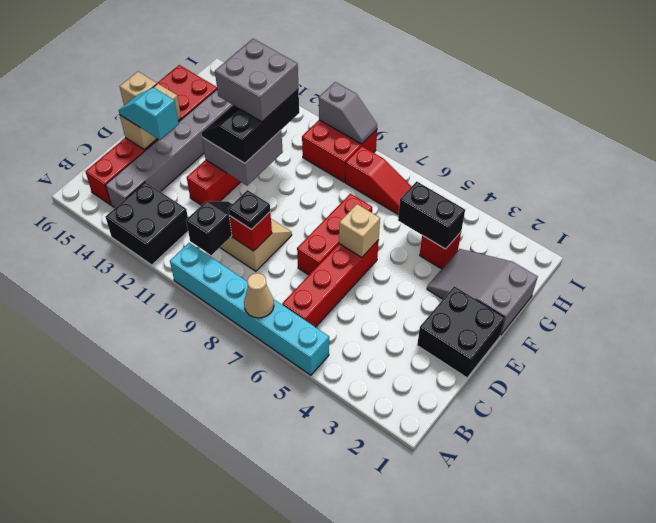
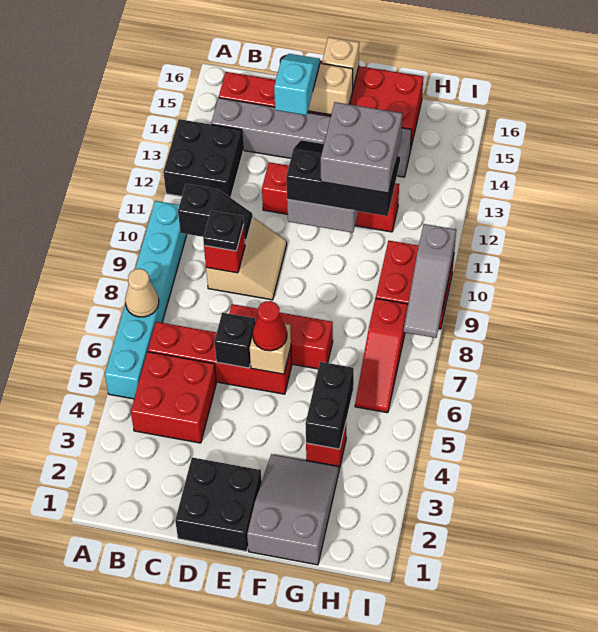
none -> red 2x2 brick [131,352,216,443]
none -> black 1x1 brick [215,313,256,368]
none -> red 1x1 cone [253,301,287,351]
grey 1x2 slope [319,82,377,144] -> grey 1x3 slope [404,224,456,338]

